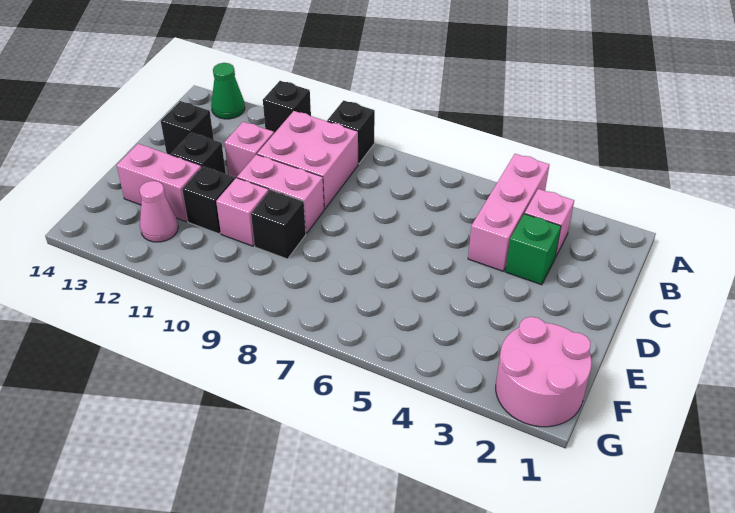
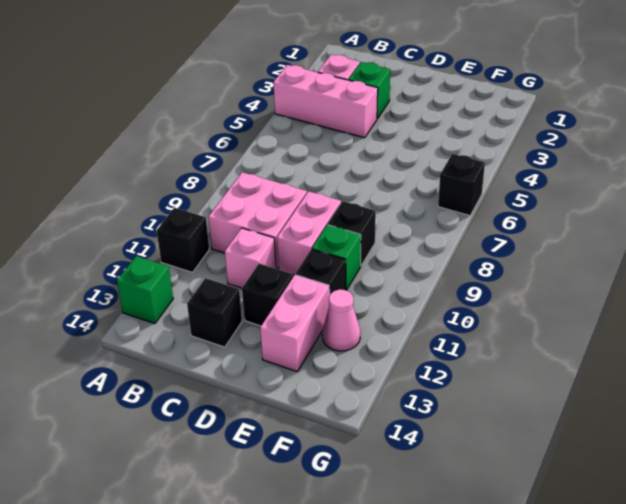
black 1x1 brick [327,100,375,164] -> black 1x1 brick moved to [438,154,485,216]
green 1x1 cone [211,63,245,119] -> green 1x1 brick [117,256,173,324]
pink 1x1 brick [216,178,269,246] -> green 1x1 brick [312,225,361,290]
pink 2x2 round brick [496,317,592,427] -> none

